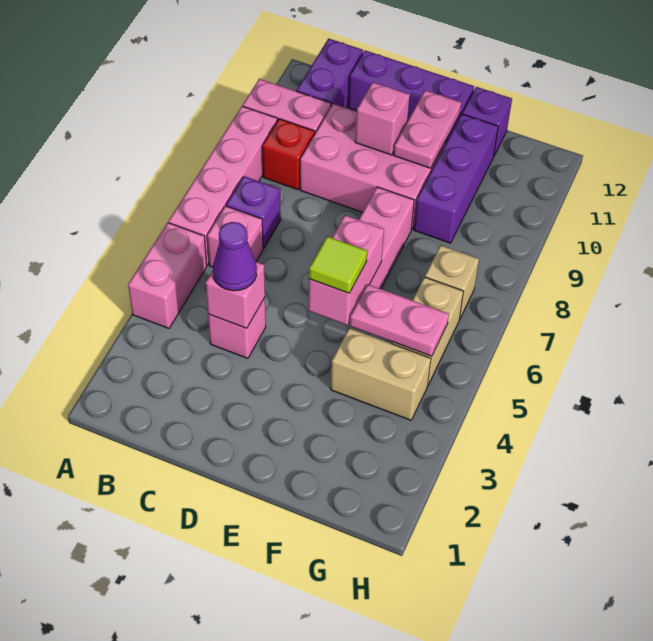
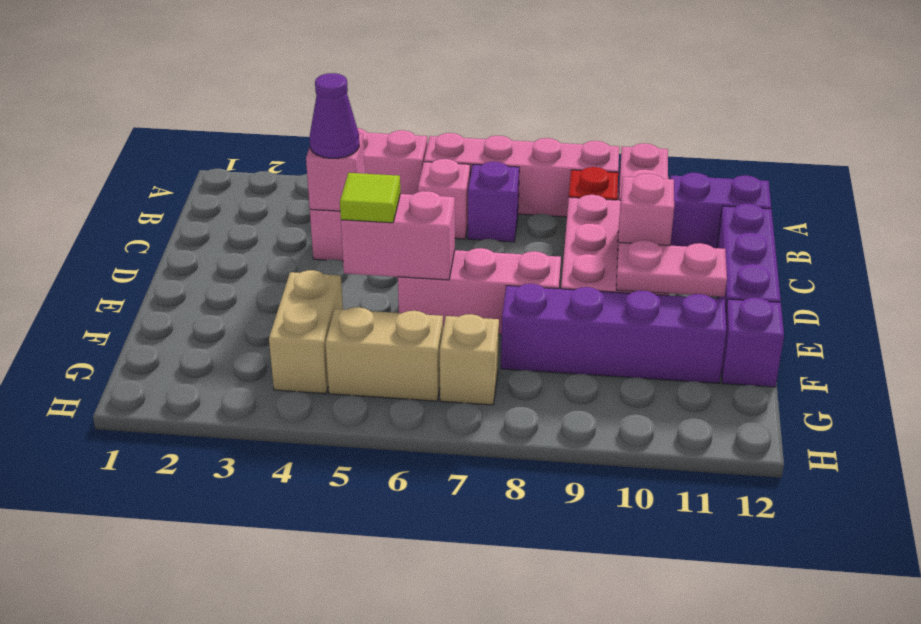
pink 1x2 plate [350,284,449,356] -> none
purple 1x3 brick [414,114,498,243] -> purple 1x4 brick [501,284,726,383]

